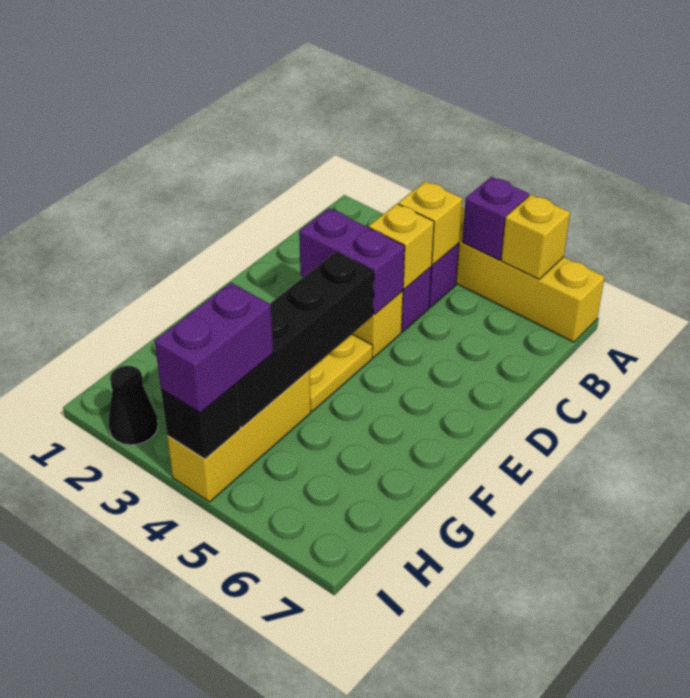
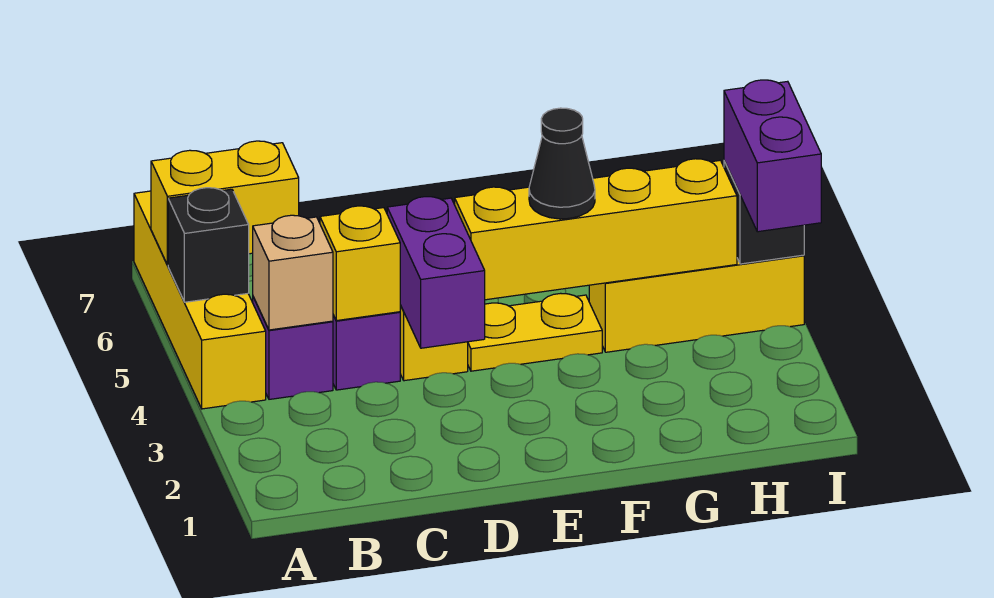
purple 1x1 brick [462,177,529,260] -> black 1x1 brick [168,188,249,302]
yellow 1x1 brick [501,195,570,279] -> yellow 1x2 brick [151,141,299,265]
yellow 1x1 brick [398,181,462,265] -> tan 1x1 brick [253,215,333,330]
black 1x4 brick [236,252,374,427] -> yellow 1x4 brick [455,159,737,300]
purple 1x2 brick [155,283,273,413] -> purple 1x2 brick turned to [724,80,821,232]
black 1x1 cone [109,366,158,445] -> black 1x1 cone moved to [529,108,595,219]

